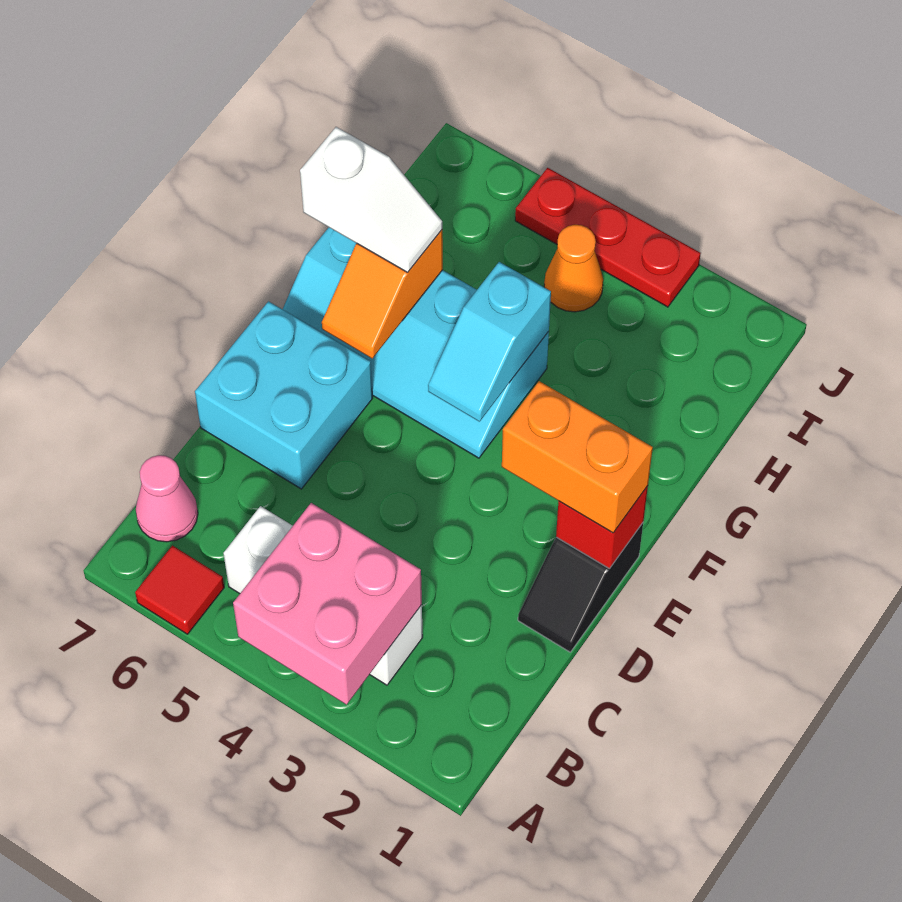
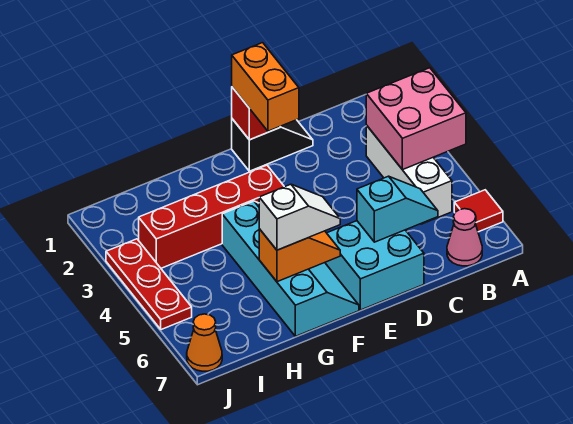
none -> red 1x4 brick [139,165,284,268]
cyan 1x2 slope [428,262,551,422] -> cyan 1x2 slope moved to [357,176,438,242]
white 1x2 slope [300,127,442,272] -> white 1x2 slope turned to [259,184,340,250]
orange 1x1 cone [544,225,603,312] -> orange 1x1 cone moved to [187,314,222,371]

